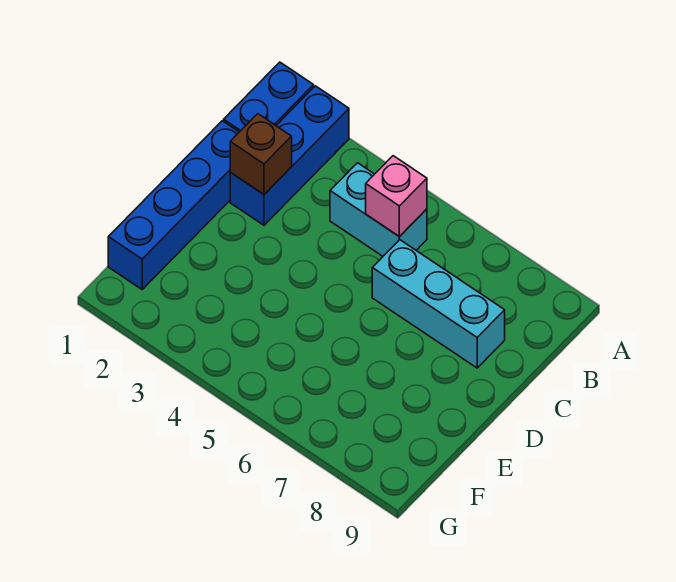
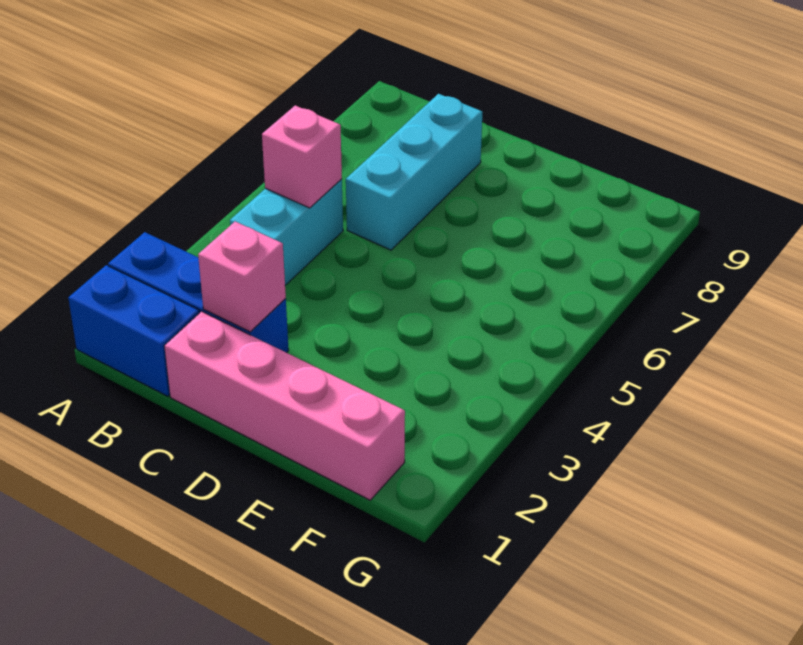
blue 1x4 brick [108,121,239,289] -> pink 1x4 brick [164,311,405,500]
brown 1x1 brick [230,114,292,194] -> pink 1x1 brick [198,222,286,332]

